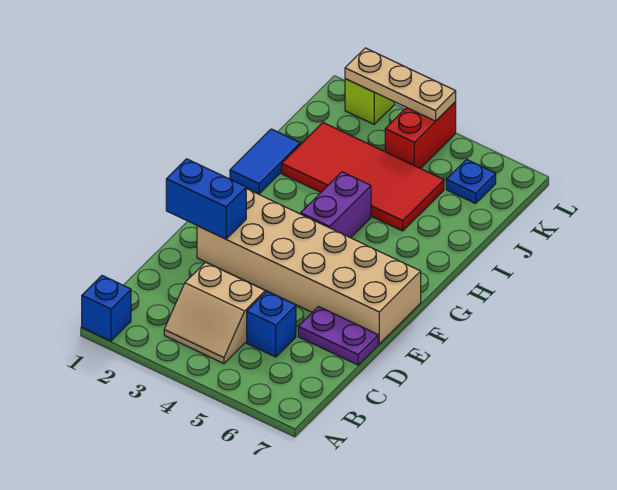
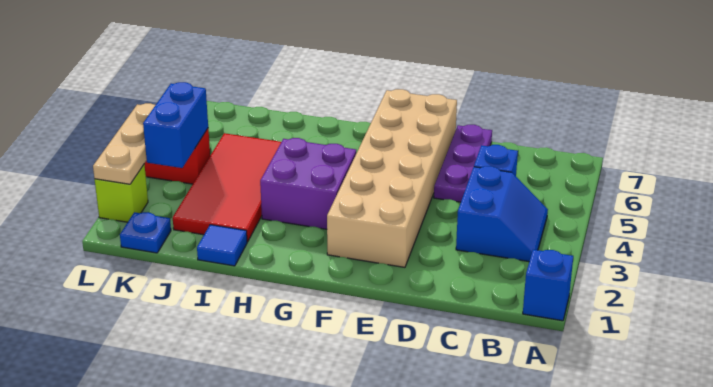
tan 2x2 slope [164,262,265,364] -> blue 2x2 slope [456,166,548,262]
purple 1x2 plate [298,307,378,365] -> purple 1x3 plate [434,125,492,202]
blue 1x2 brick [166,159,247,239] -> blue 1x2 brick moved to [143,82,208,168]
purple 1x2 brick [301,172,371,238] -> purple 2x2 brick [260,138,356,229]
blue 1x2 tile [230,129,300,194] -> blue 1x1 tile [197,225,247,266]
blue 1x1 plate [446,159,496,203] -> blue 1x1 plate moved to [120,212,171,253]

